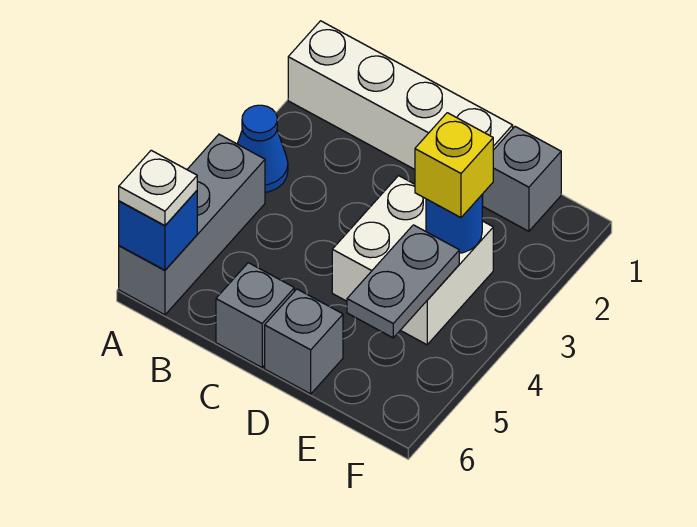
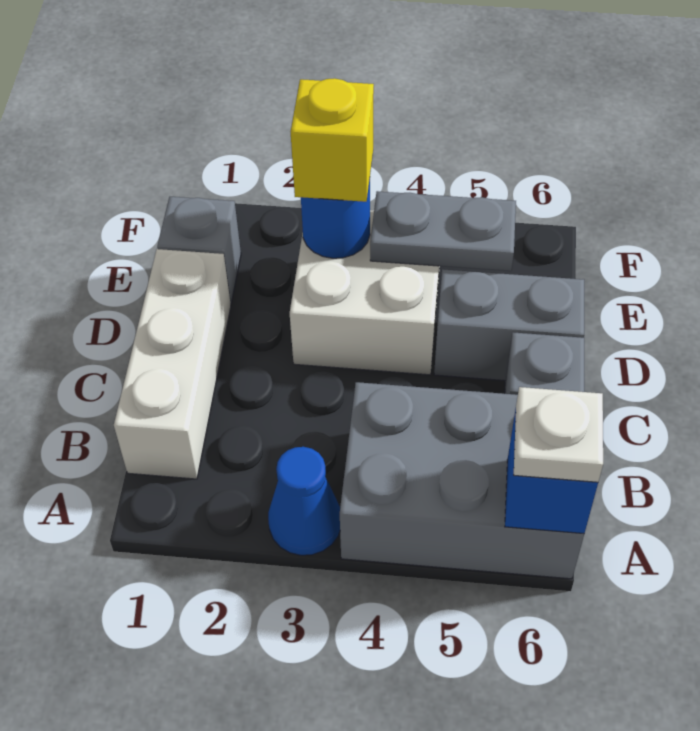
white 1x4 brick [288,21,513,202] -> white 1x3 brick [114,249,231,479]
grey 1x3 brick [119,135,265,315] -> grey 2x3 brick [340,382,584,579]
grey 1x1 brick [265,289,343,394] -> grey 1x2 brick [434,269,584,381]

